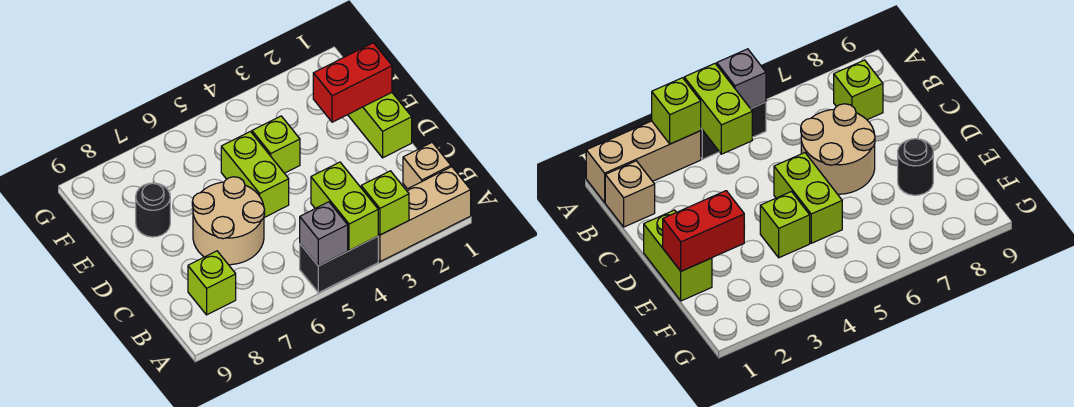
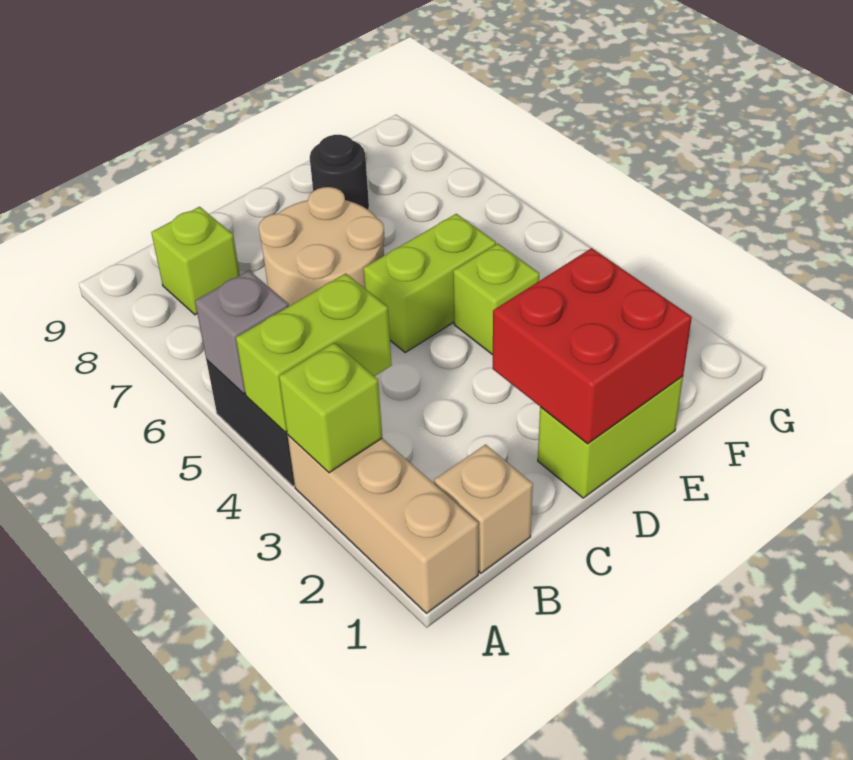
red 1x2 brick [313,43,392,122] -> red 2x2 brick [493,248,692,444]

